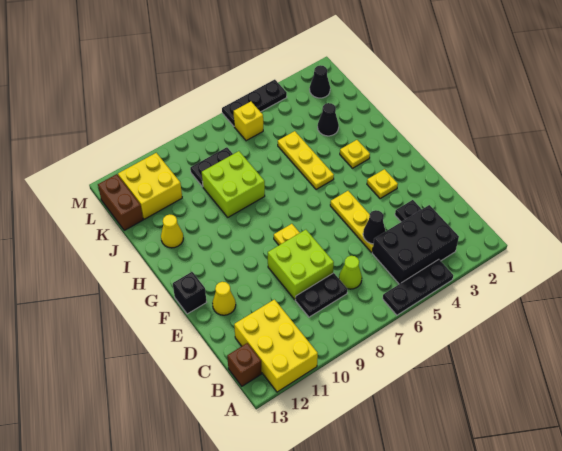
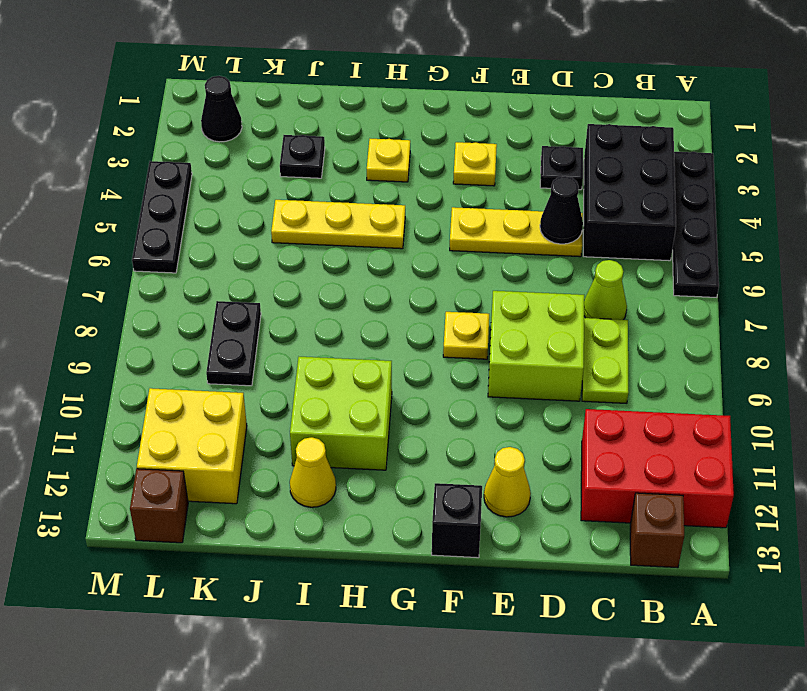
black 1x3 plate [383,259,453,315] -> black 1x4 plate [672,152,719,298]
yellow 2x3 brick [234,300,318,392] -> red 2x3 brick [581,409,734,528]
black 1x2 plate [295,273,347,317] -> lime 1x2 plate [582,318,629,403]
lime 2x2 brick [202,151,265,217] -> lime 2x2 brick moved to [290,357,392,470]
black 1x1 cone [318,103,339,136] -> black 1x1 plate [280,135,325,178]
brown 1x2 brick [98,174,143,230] -> brown 1x1 brick [130,469,188,543]
yellow 1x1 brick [234,102,263,141] -> none

